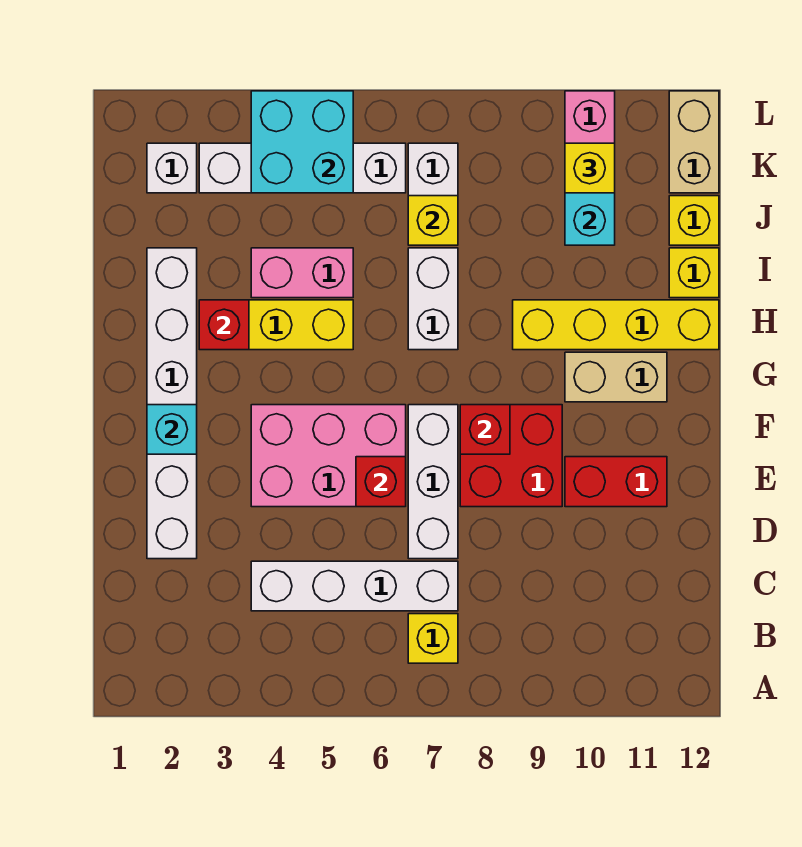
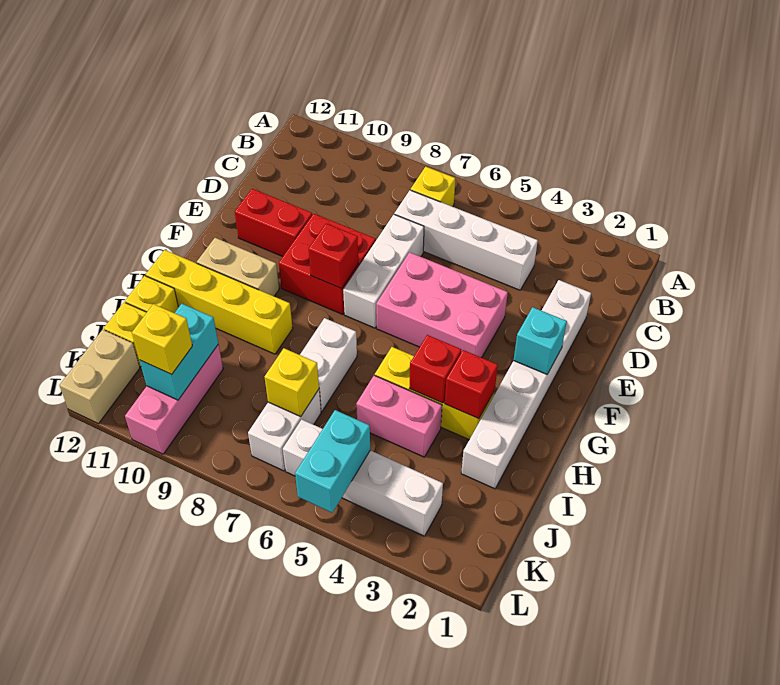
red 1x1 brick [356,457,406,507] -> red 1x1 brick moved to [409,335,461,403]
white 1x1 brick [147,143,197,193] -> none
cyan 2x2 brick [251,91,353,193] -> cyan 1x2 brick [295,410,370,513]

